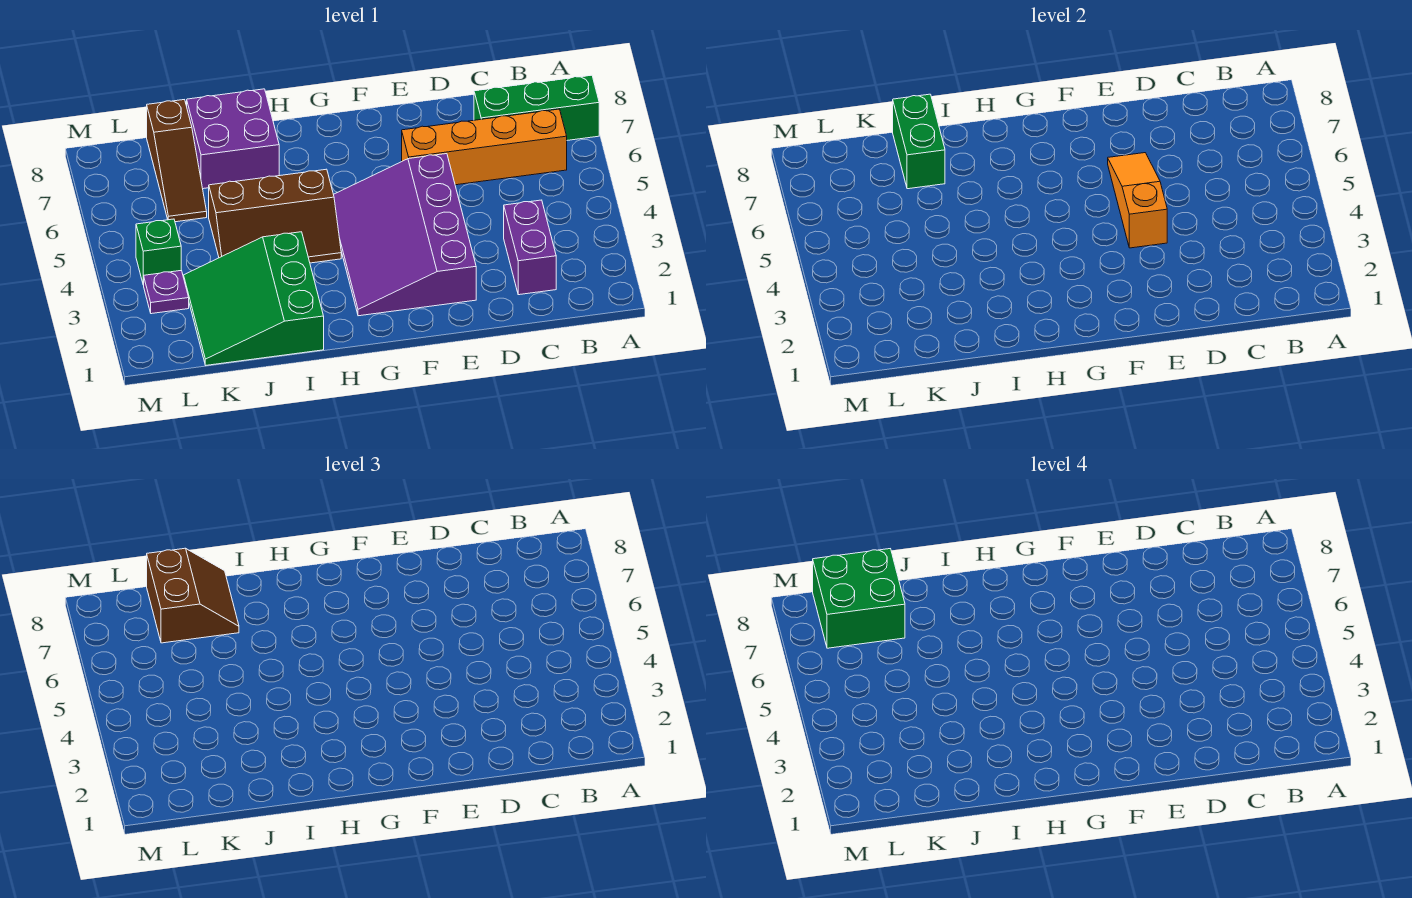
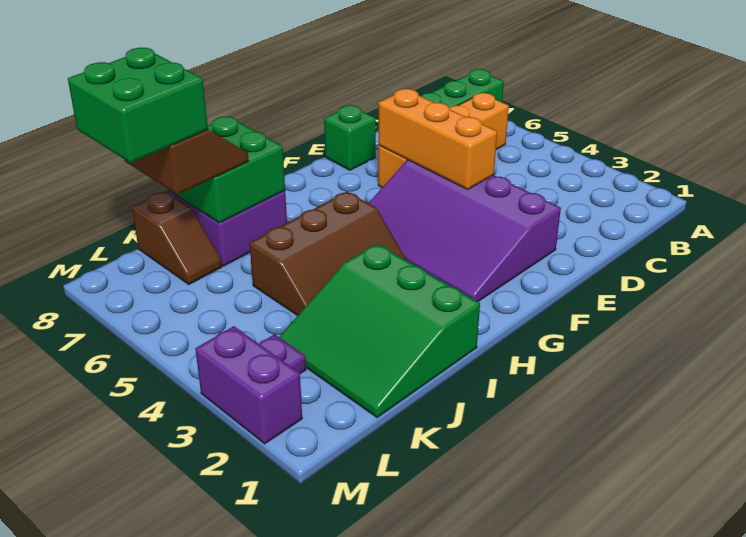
purple 1x2 brick [504,200,556,295] -> purple 1x2 brick moved to [195,326,302,444]
orange 1x3 slope [1108,153,1167,248] -> orange 1x3 brick [378,89,497,189]
green 1x2 brick [893,94,945,189] -> green 2x2 brick [167,117,285,223]
brown 1x3 slope [147,100,207,222] -> brown 1x2 slope [132,191,222,284]
green 1x1 brick [136,219,181,285] -> green 1x1 brick moved to [324,105,376,170]

